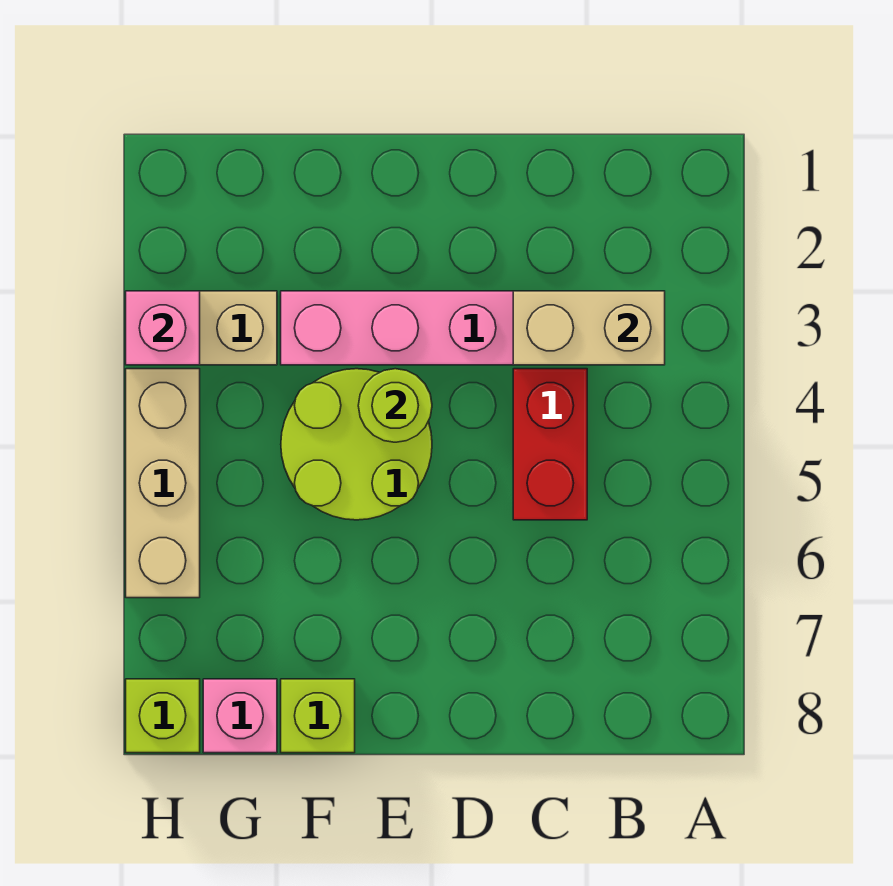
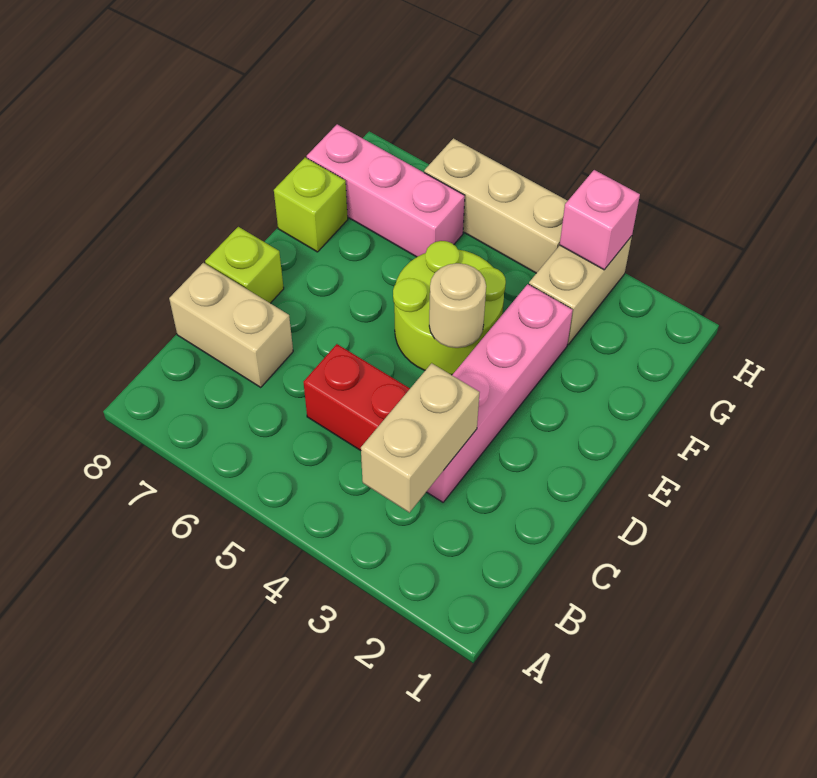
none -> tan 1x2 brick [169,263,293,387]
lime 1x1 round brick [358,369,432,442] -> tan 1x1 round brick [429,263,486,348]
pink 1x1 brick [203,679,277,753] -> pink 1x3 brick [307,124,465,257]
lime 1x1 brick [126,679,200,753] -> lime 1x1 brick moved to [205,227,284,303]

